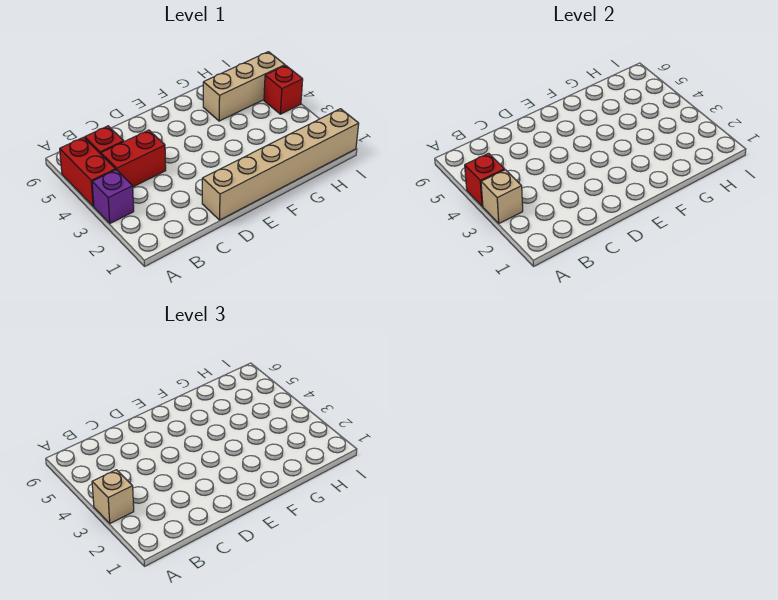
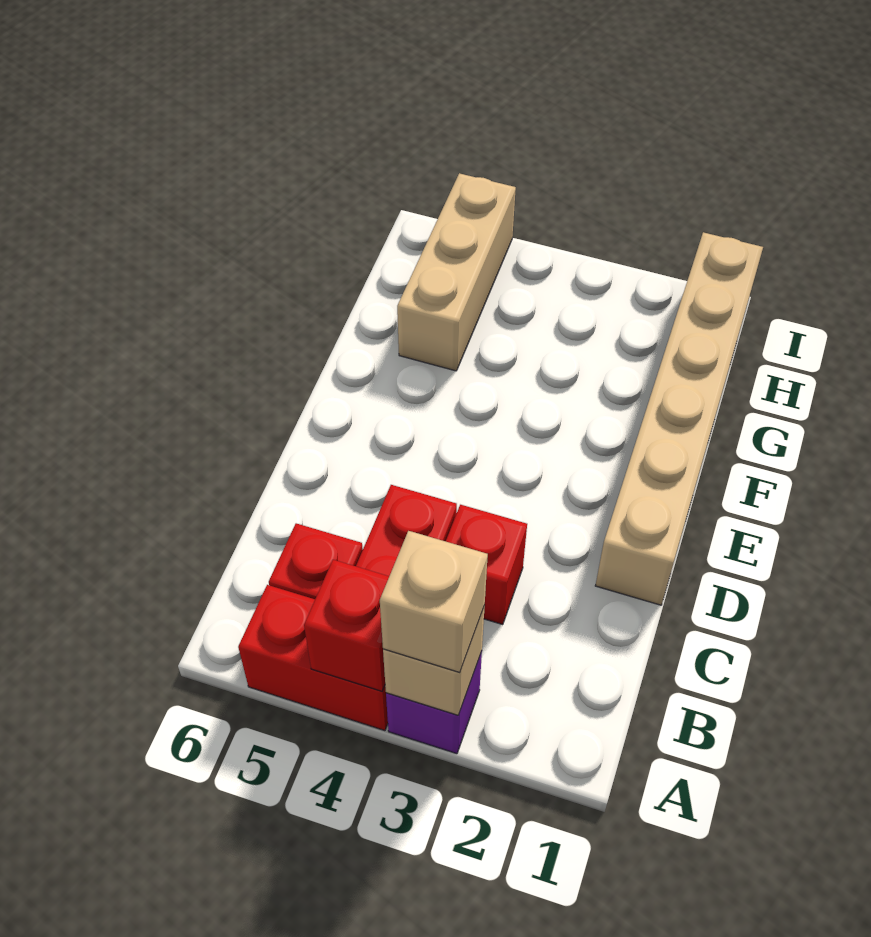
red 1x1 brick [264,65,303,114] -> red 1x1 brick moved to [446,505,527,625]

